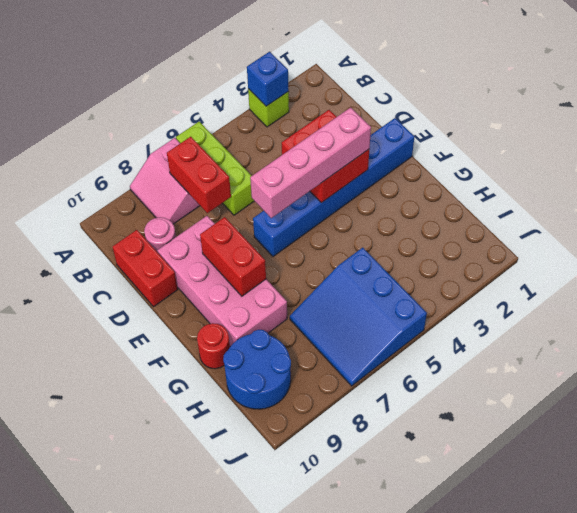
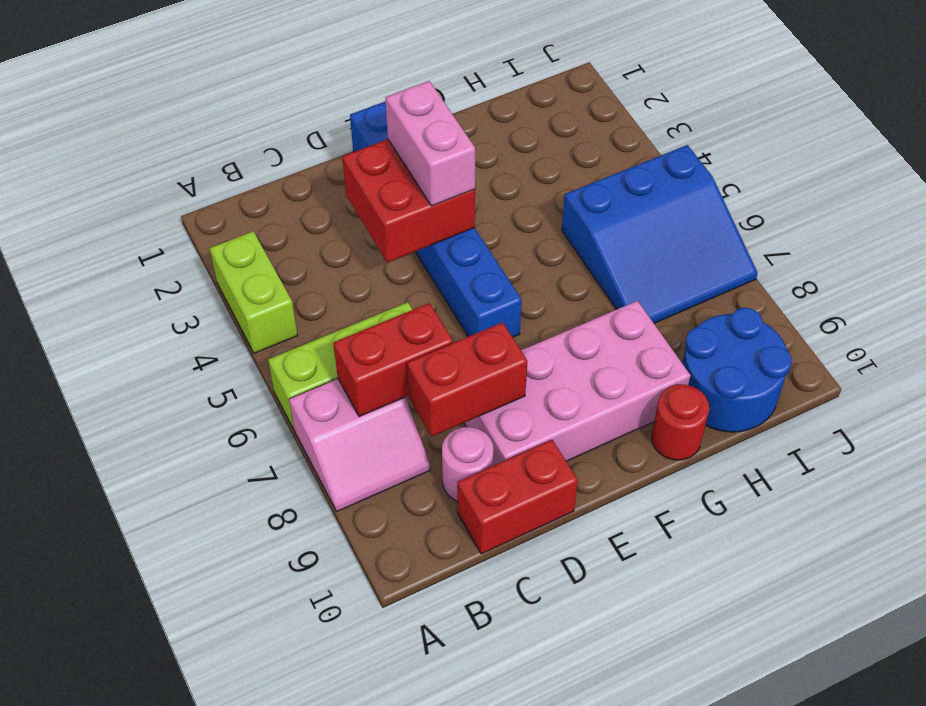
lime 1x1 brick [248,89,289,127] -> lime 1x2 brick [209,231,298,353]
blue 1x1 brick [247,52,289,106] -> none
pink 1x4 brick [250,107,371,218] -> pink 1x2 brick [385,81,475,206]
red 1x2 brick [200,217,266,296] -> red 1x2 brick moved to [407,322,527,437]

